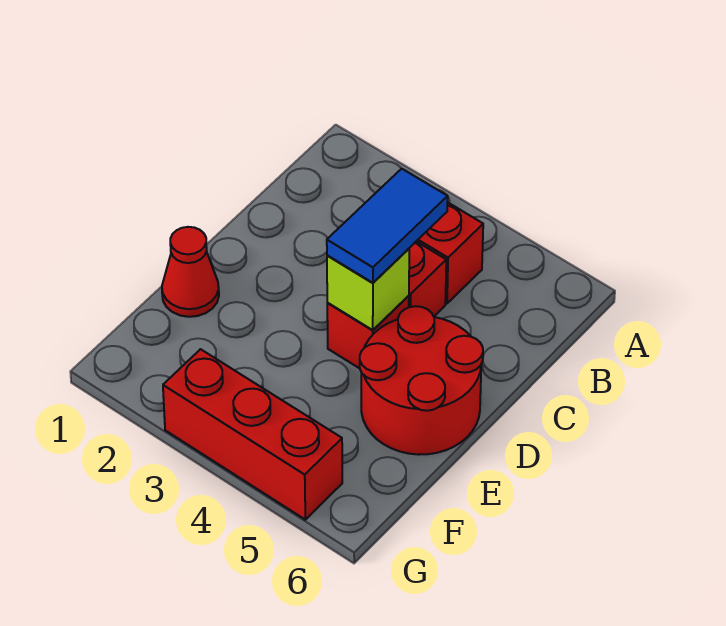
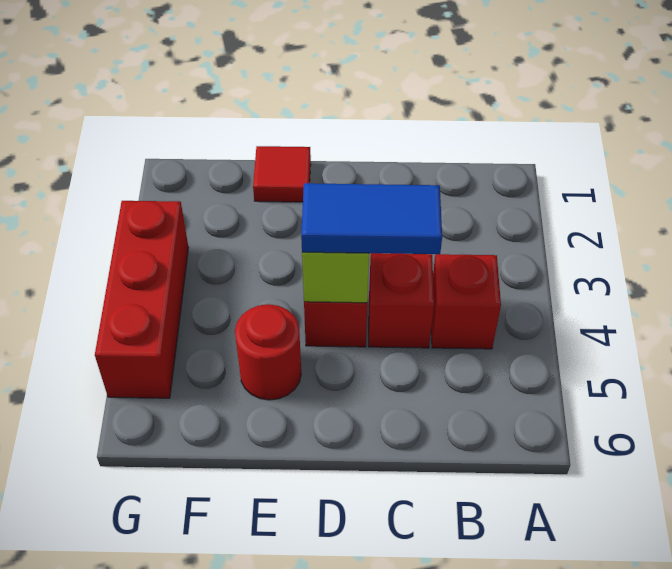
red 2x2 round brick [360,306,483,455] -> red 1x1 round brick [235,304,301,400]
red 1x1 cone [162,227,219,317] -> red 1x1 tile [253,146,311,202]

